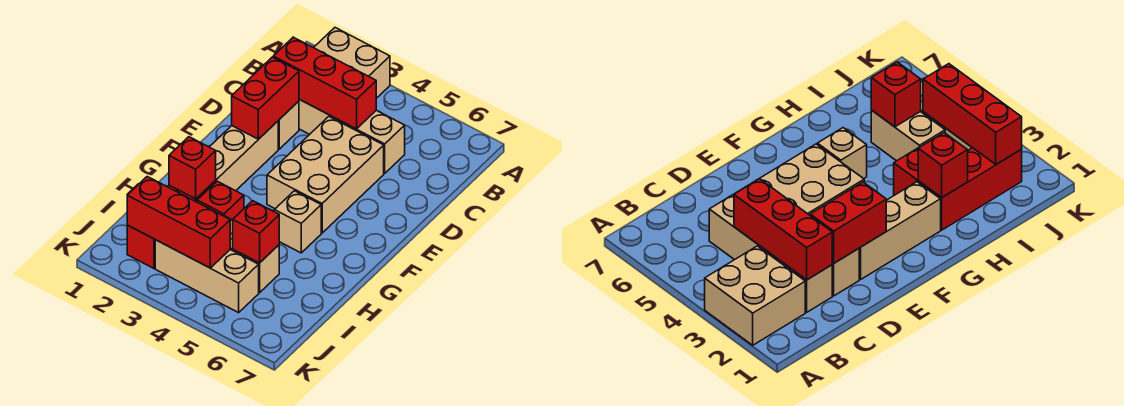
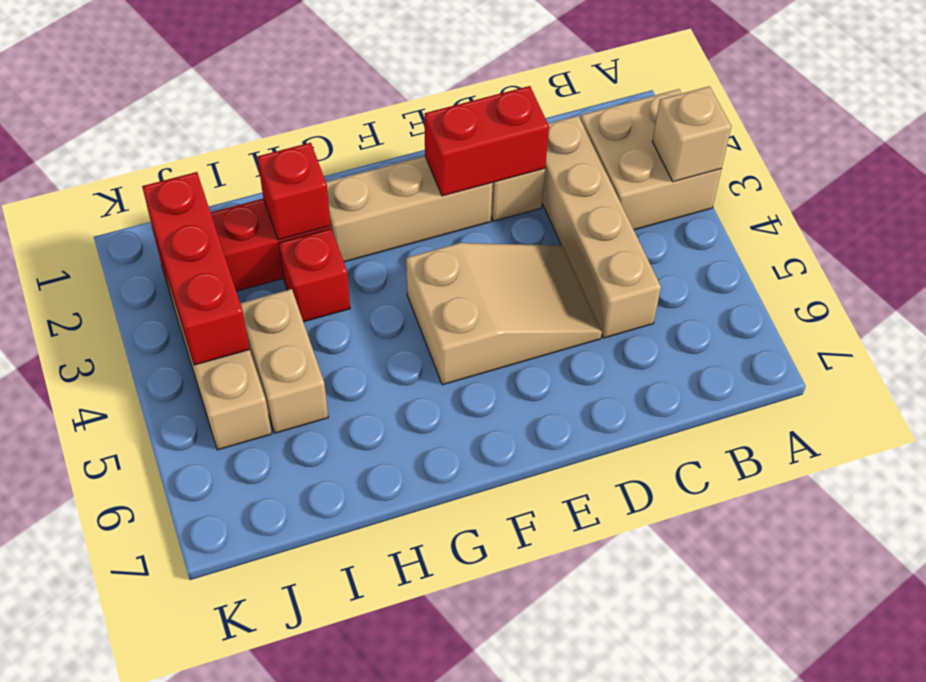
red 1x3 brick [273,37,376,129] -> none
tan 2x3 brick [267,117,384,233] -> tan 2x3 slope [406,243,602,385]
tan 1x1 brick [274,191,321,253] -> tan 1x1 brick moved to [652,86,731,182]
red 1x1 brick [233,201,279,263] -> none

